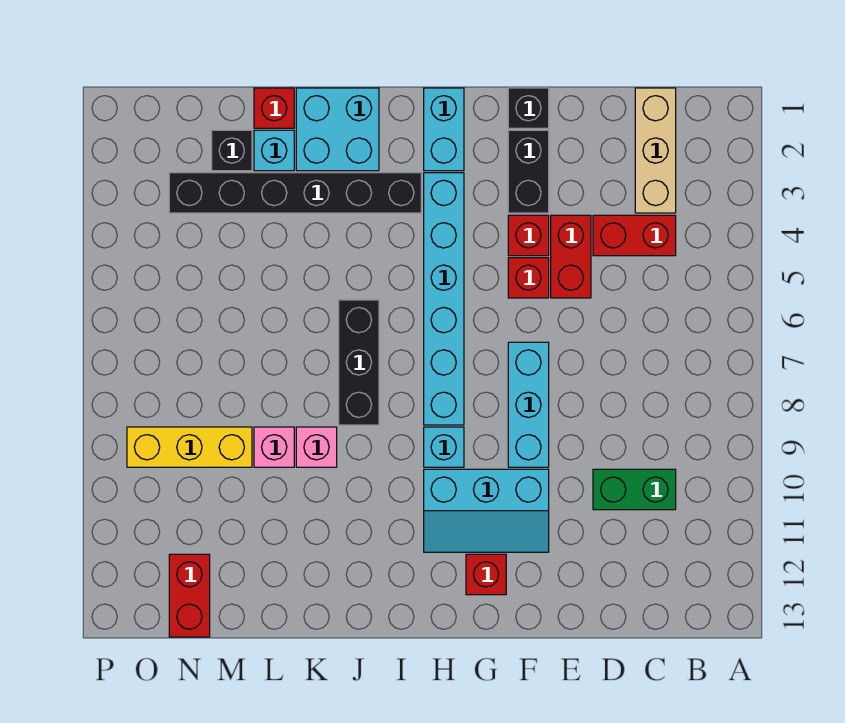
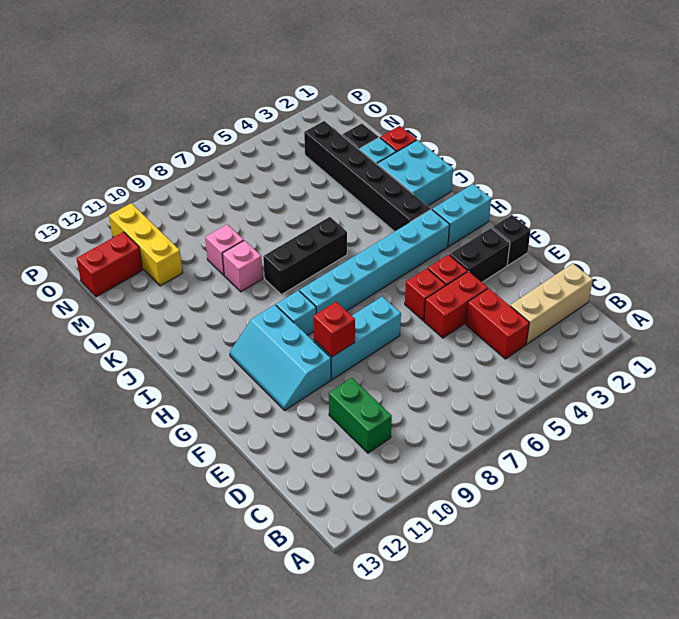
red 1x1 brick [466,554,506,595] -> red 1x1 brick moved to [313,302,355,357]
yellow 1x3 brick [127,427,252,467] -> yellow 1x3 brick moved to [109,203,182,286]

